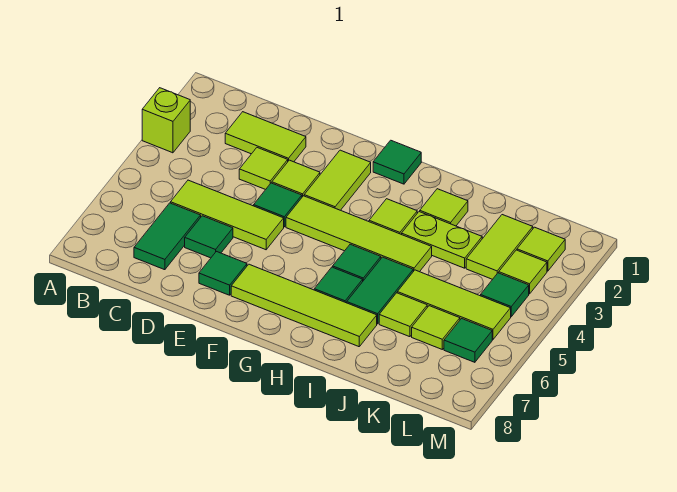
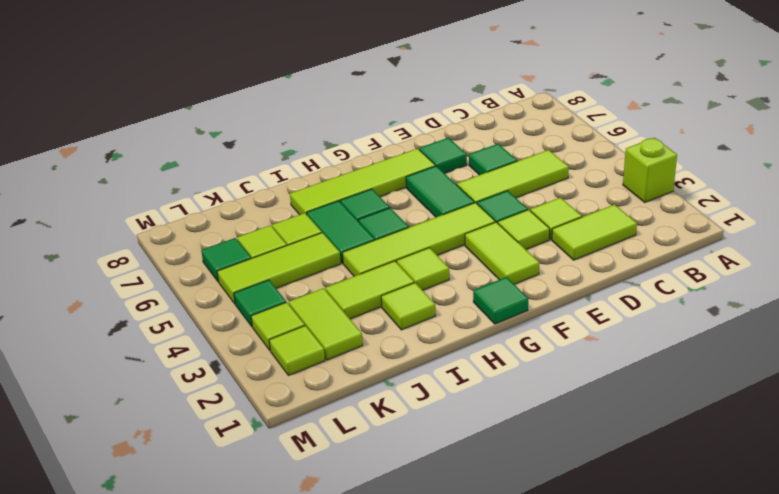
green 1x2 tile [134,203,201,270] -> green 1x2 tile moved to [406,166,475,217]
lime 1x2 plate [402,212,482,268] -> lime 1x2 tile [325,261,414,319]

